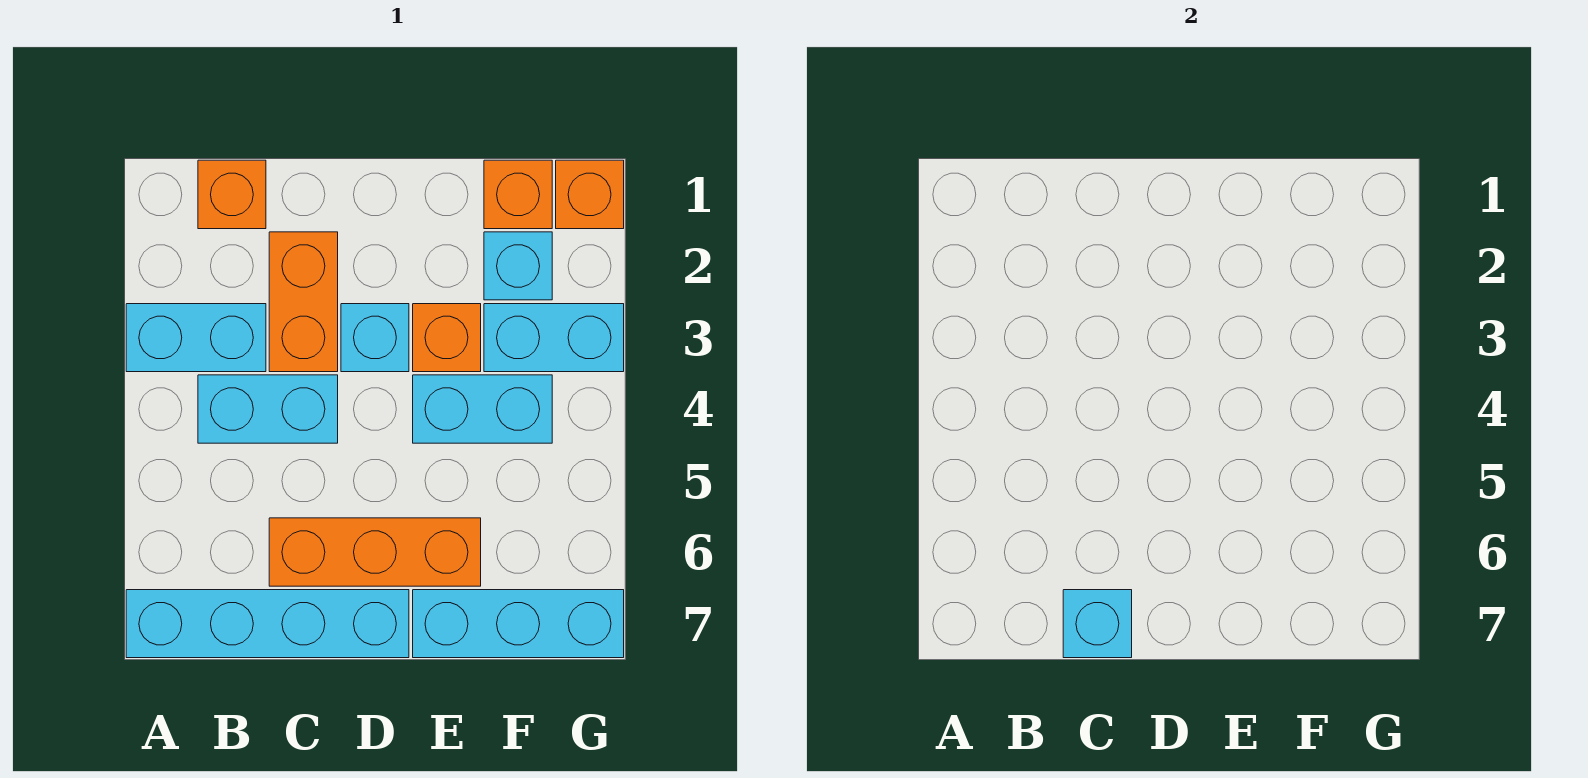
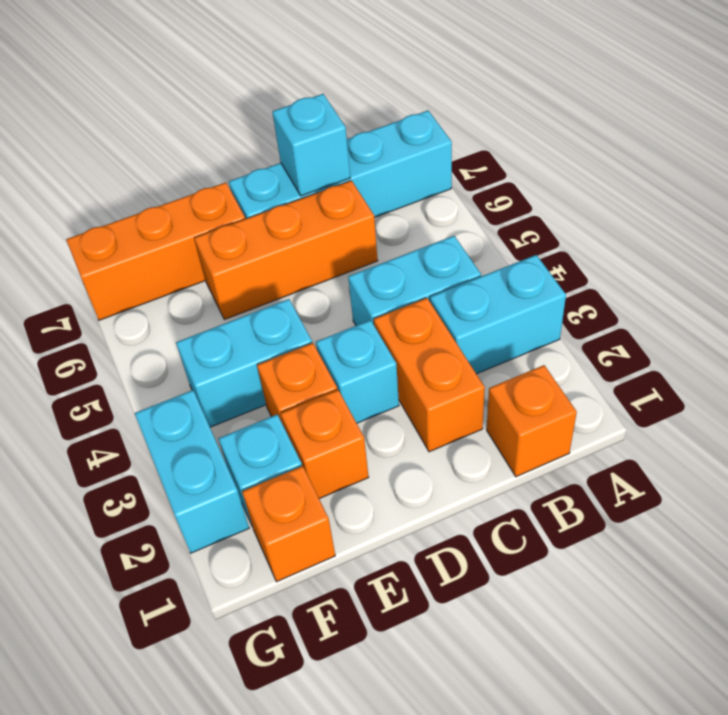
cyan 1x3 brick [413,590,624,658] -> orange 1x3 brick [66,182,245,320]
cyan 1x2 brick [484,304,624,372] -> cyan 1x2 brick turned to [135,390,249,553]
orange 1x1 brick [556,160,624,229] -> orange 1x1 brick moved to [281,390,369,499]

